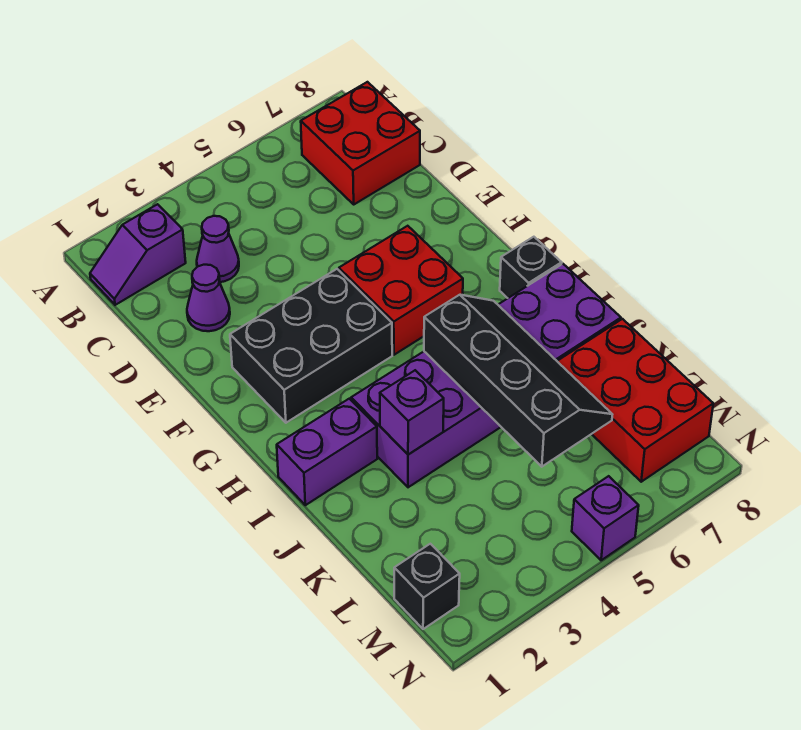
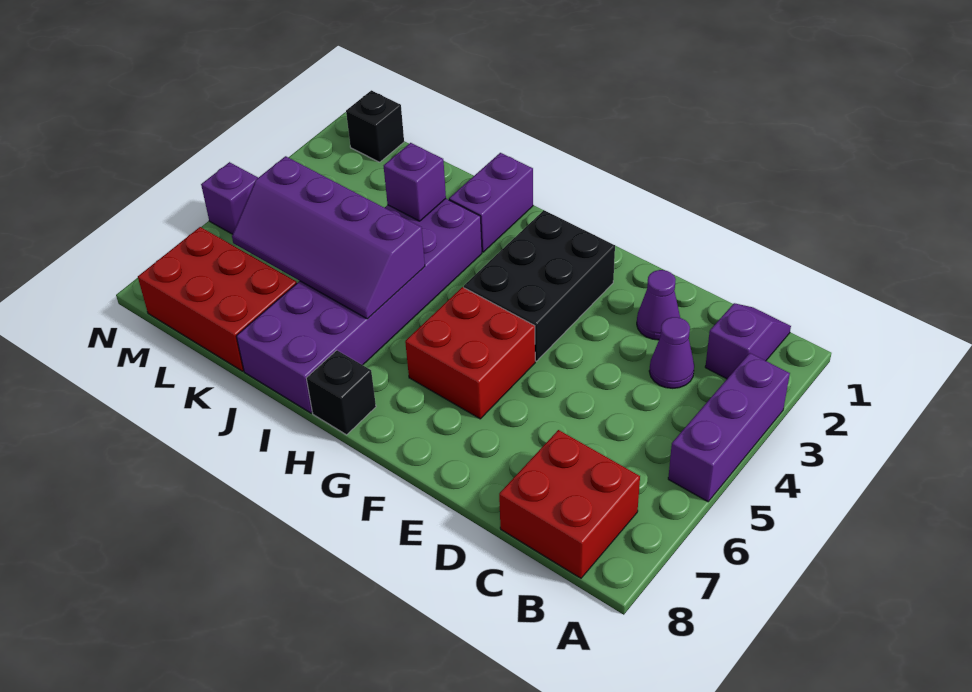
none -> purple 1x3 brick [668,353,790,502]
black 2x4 slope [424,295,612,467] -> purple 2x4 slope [232,156,425,319]

